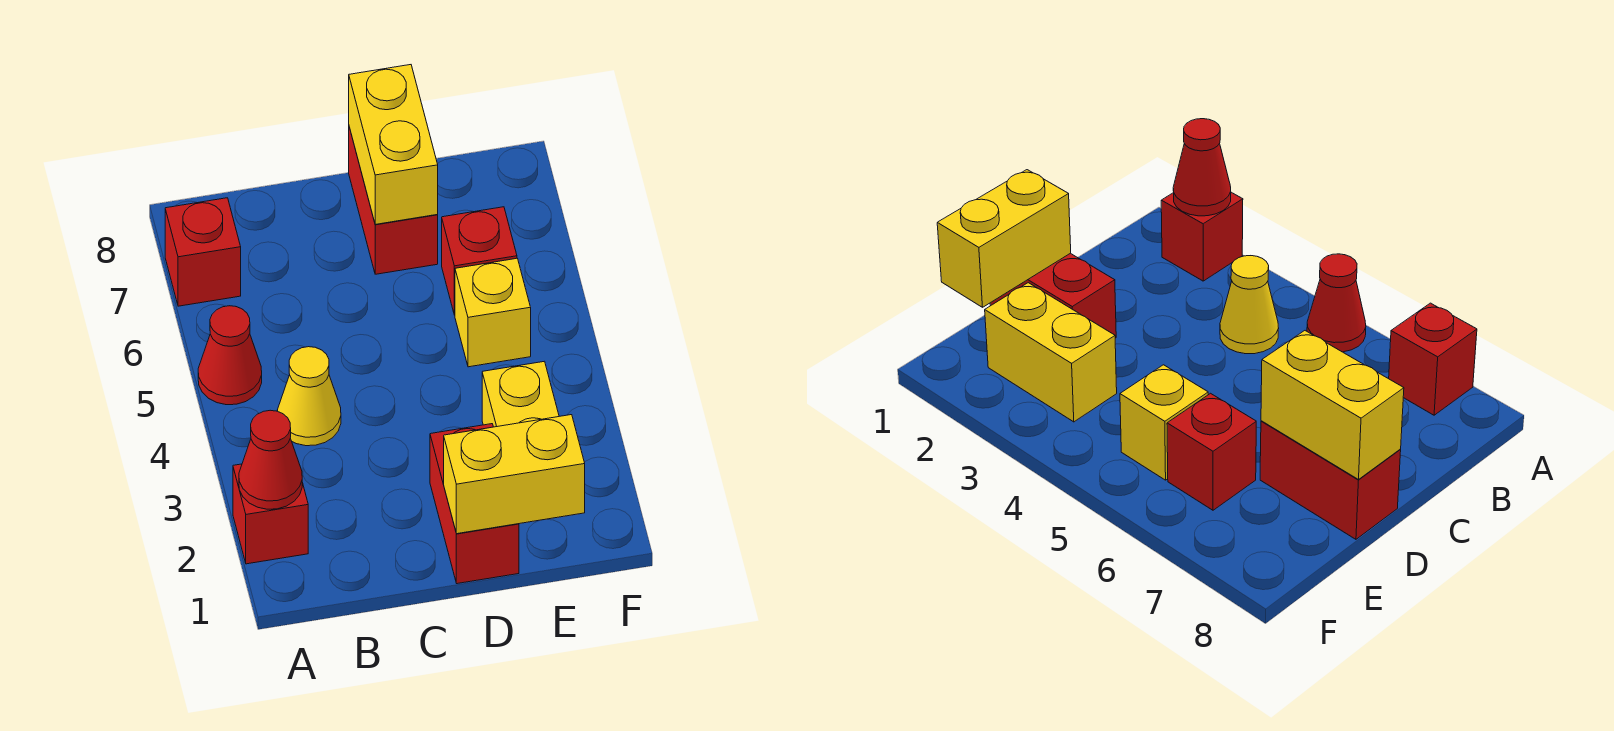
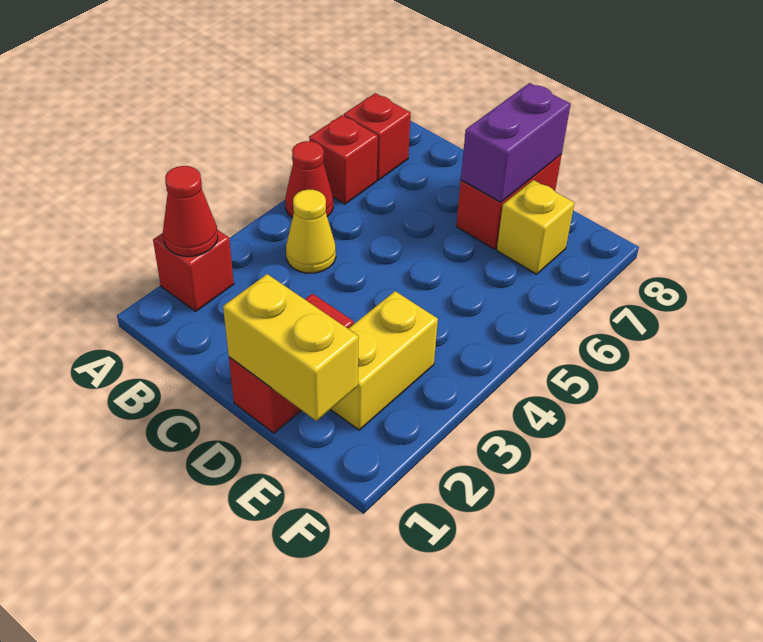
yellow 1x2 brick [349,65,438,224] -> purple 1x2 brick [461,83,571,202]
yellow 1x1 brick [455,258,531,367] -> yellow 1x1 brick moved to [497,180,574,274]
red 1x1 brick [442,207,517,315] -> red 1x1 brick moved to [309,115,378,204]

